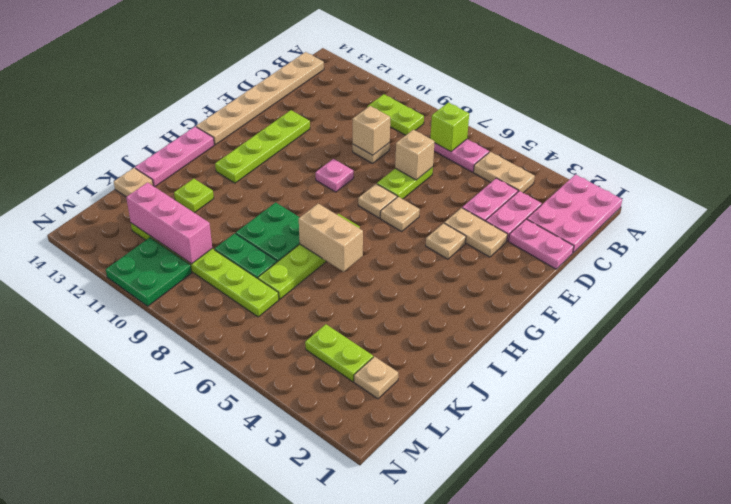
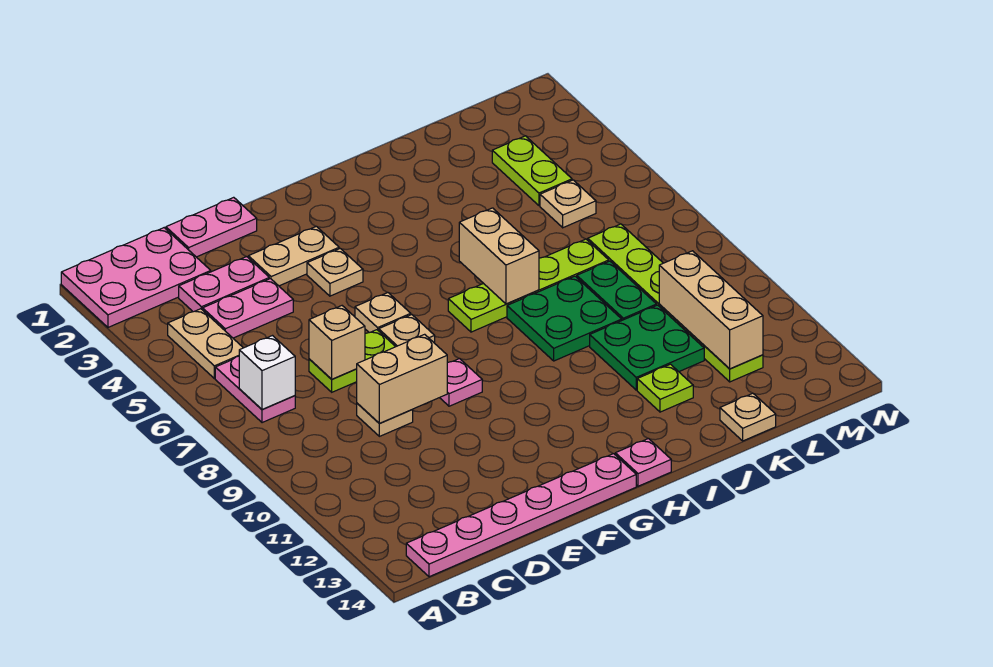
lime 1x1 brick [430,102,469,152] -> white 1x1 brick [239,336,295,410]
lime 1x2 plate [367,94,424,135] -> none
tan 1x6 plate [196,52,324,145] -> pink 1x6 plate [406,454,636,577]
pink 1x2 plate [509,219,574,269] -> pink 1x2 plate turned to [166,197,257,257]
tan 1x1 brick [353,106,390,155] -> tan 1x2 brick [357,334,447,424]
tan 1x2 plate [444,208,508,257] -> tan 1x2 plate turned to [248,226,339,286]
lime 1x4 plate [215,110,310,183] -> none
pink 1x3 plate [135,127,214,187] -> pink 1x1 plate [615,439,671,486]
tan 1x1 plate [354,357,398,399] -> tan 1x1 plate moved to [540,180,596,228]
pink 1x3 brick [126,182,212,264] -> tan 1x3 brick [659,251,763,369]
green 2x2 plate [106,238,192,306] -> green 2x2 plate moved to [590,305,704,390]

